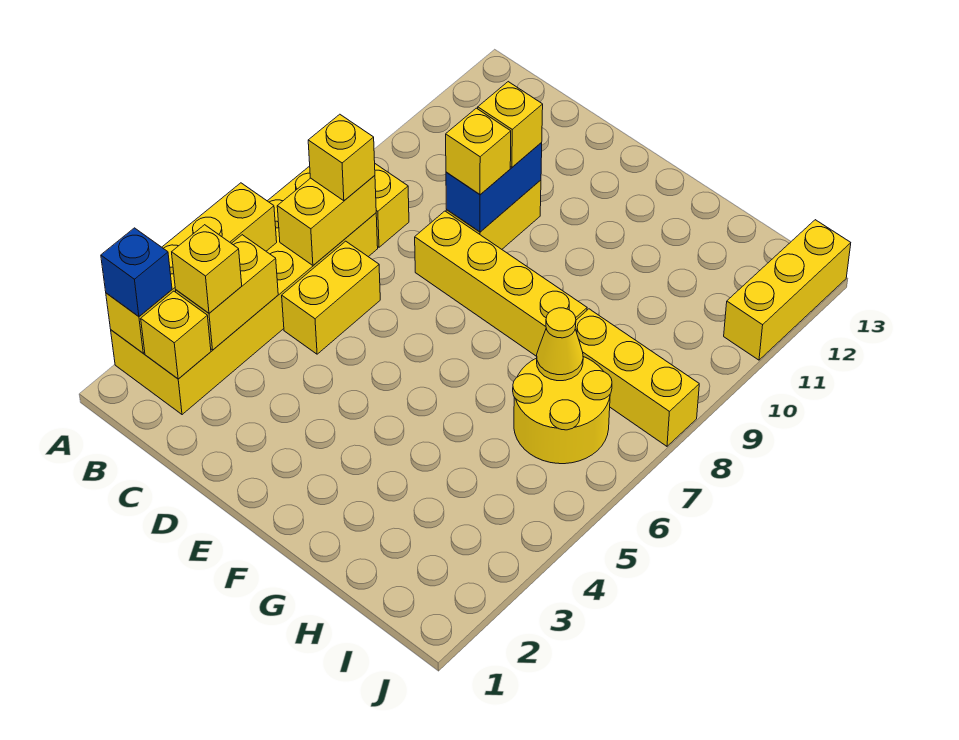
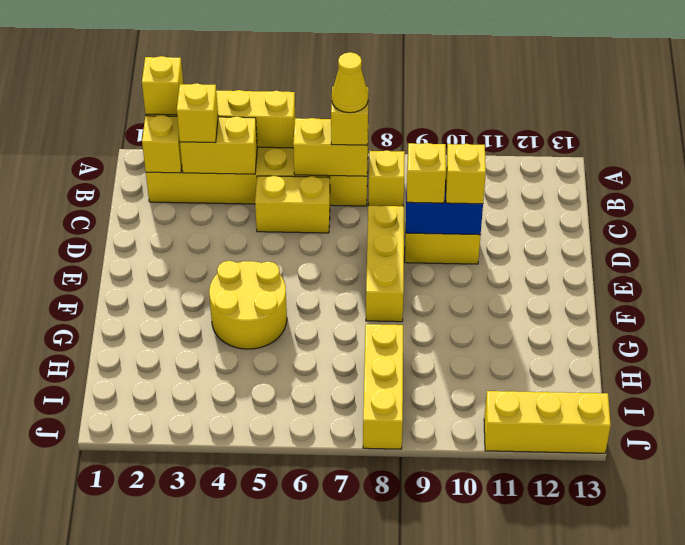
blue 1x1 brick [101,228,172,316] -> yellow 1x1 brick [142,56,183,115]
yellow 1x4 brick [415,211,587,356] -> yellow 1x3 brick [366,206,404,322]
yellow 2x2 round brick [513,357,612,464] -> yellow 2x2 round brick moved to [209,261,287,349]
yellow 1x1 cone [537,308,583,381] -> yellow 1x1 cone moved to [332,52,368,113]

